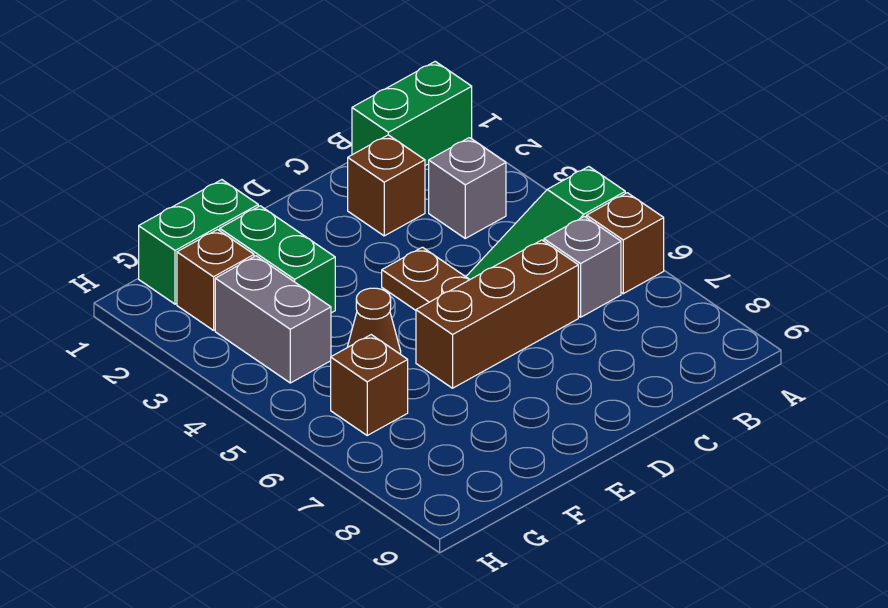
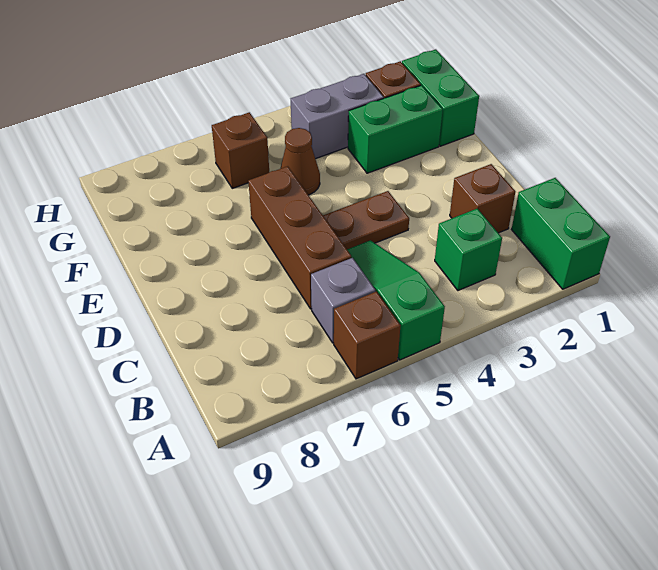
grey 1x1 brick [429,138,506,238] -> green 1x1 brick [435,208,502,291]

